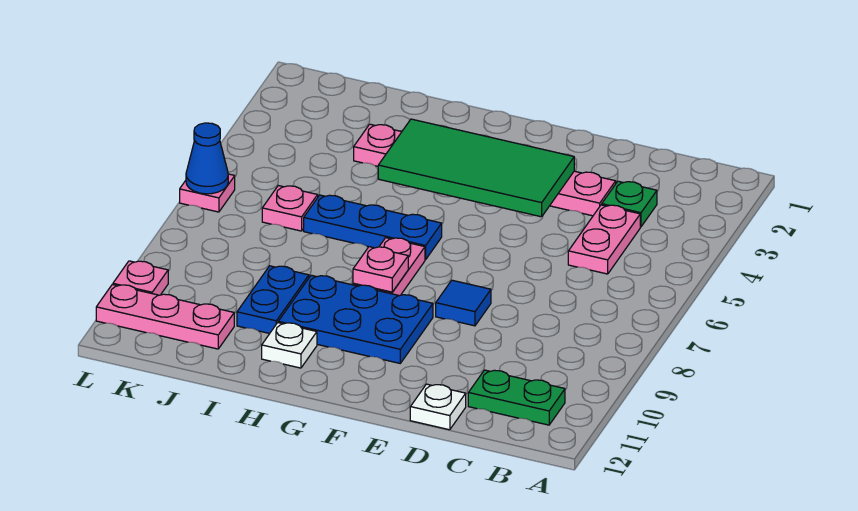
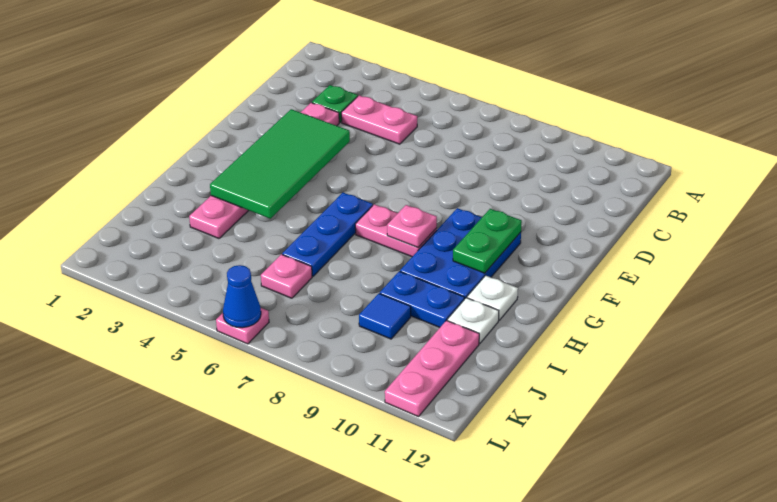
green 1x2 plate [468,370,565,425] -> green 1x2 plate moved to [453,209,522,273]
white 1x1 plate [410,384,466,430] -> white 1x1 plate moved to [447,298,499,344]
blue 1x1 tile [436,280,491,326] -> blue 1x1 tile moved to [359,293,411,339]
pink 1x1 plate [113,261,168,295] -> none

